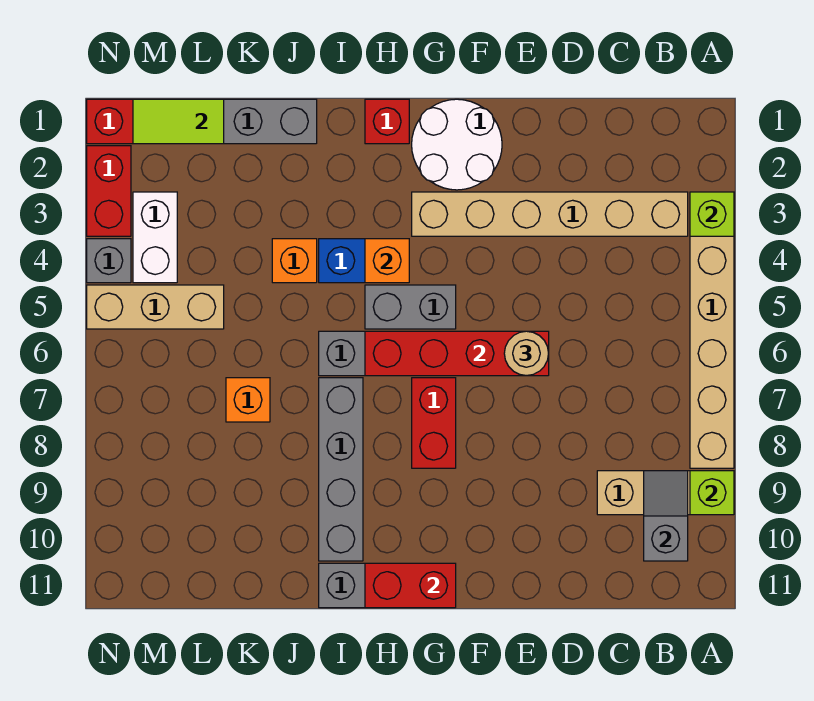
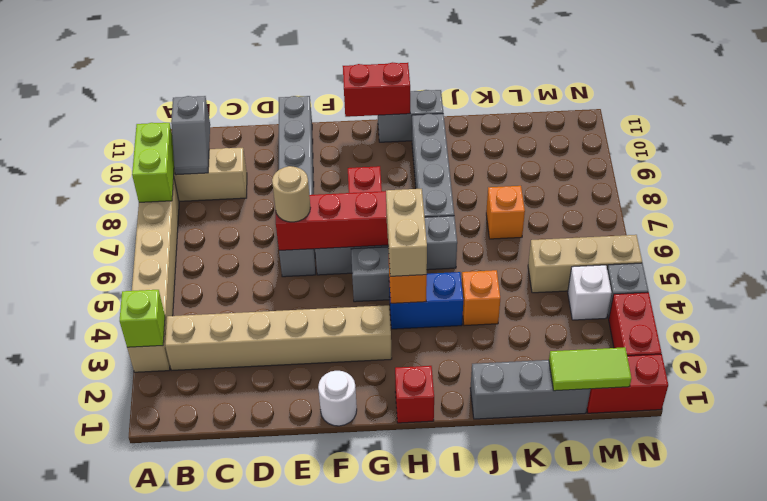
lime 1x1 brick [690,471,734,515] -> lime 1x2 brick [132,123,174,202]
none -> grey 1x6 brick [279,96,316,277]
white 2x2 round brick [412,99,502,190] -> white 1x1 round brick [318,371,357,426]
none -> tan 1x2 brick [386,189,427,276]
white 1x2 brick [133,192,177,283] -> white 1x1 brick [568,265,612,320]

